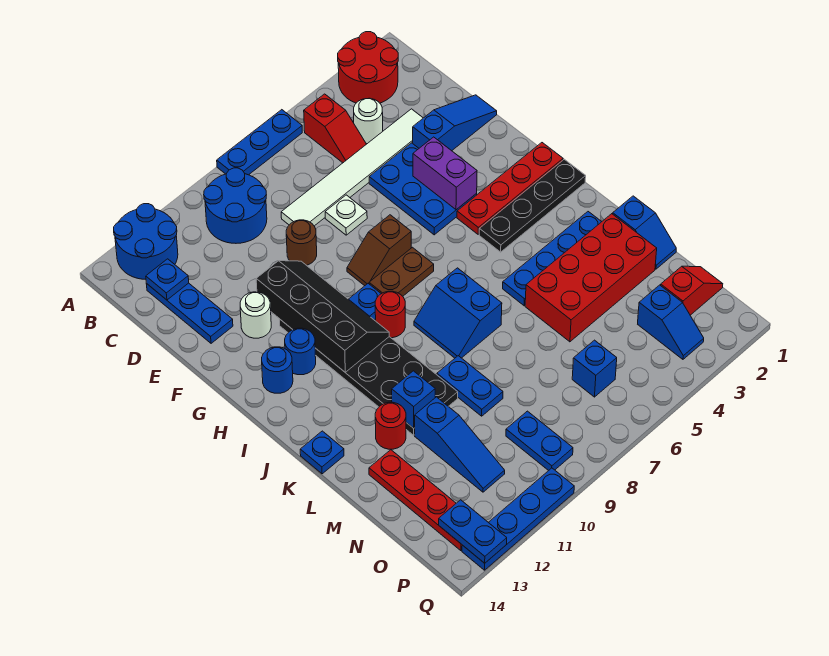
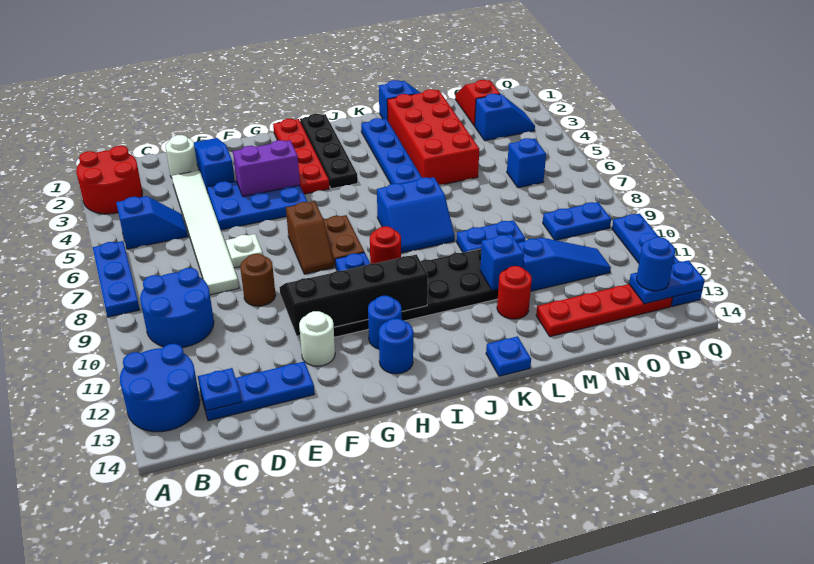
red 1x2 slope [304,94,366,163] -> blue 1x2 slope [116,196,188,249]
white 1x1 round brick [354,98,383,144] -> white 1x1 round brick moved to [166,135,198,178]
none -> blue 1x1 round brick [637,237,675,291]

